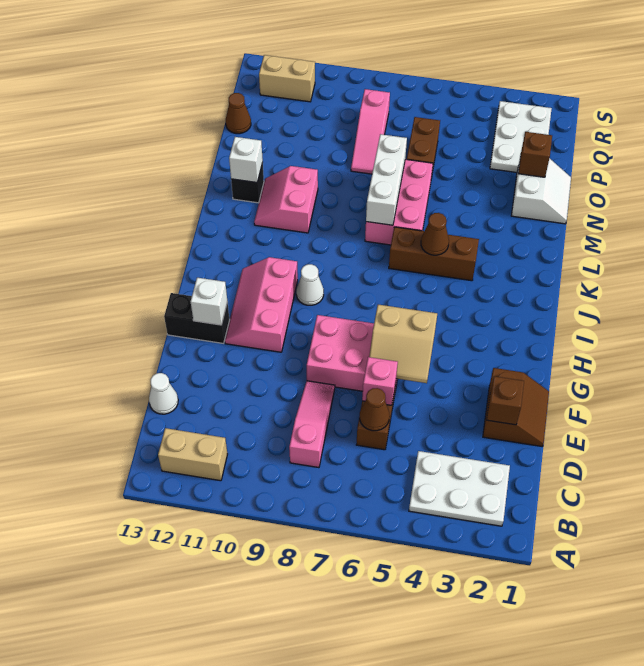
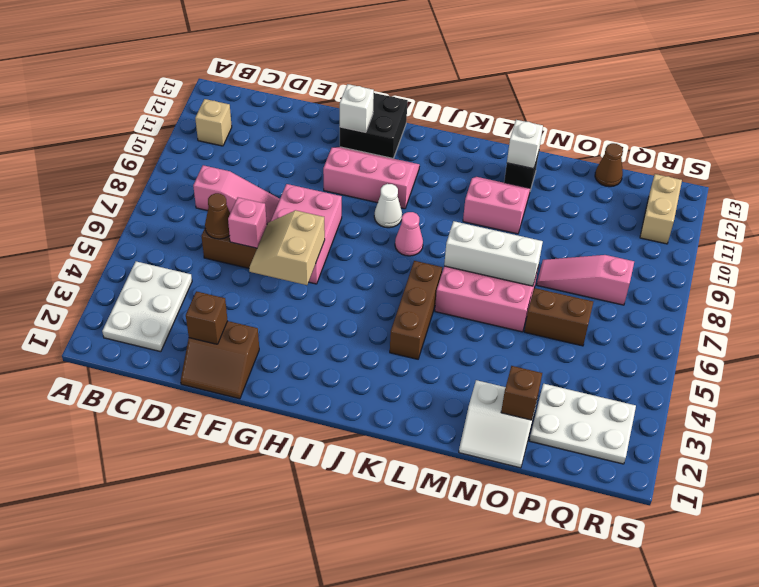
tan 1x2 brick [158,428,227,481] -> tan 1x1 brick [195,99,232,146]
white 1x1 cone [149,373,178,414] -> none
black 1x2 brick [164,293,230,343] -> black 2x2 brick [340,93,408,159]
none -> pink 1x1 cone [395,212,423,256]
brown 1x1 cone [421,213,449,255] -> none

